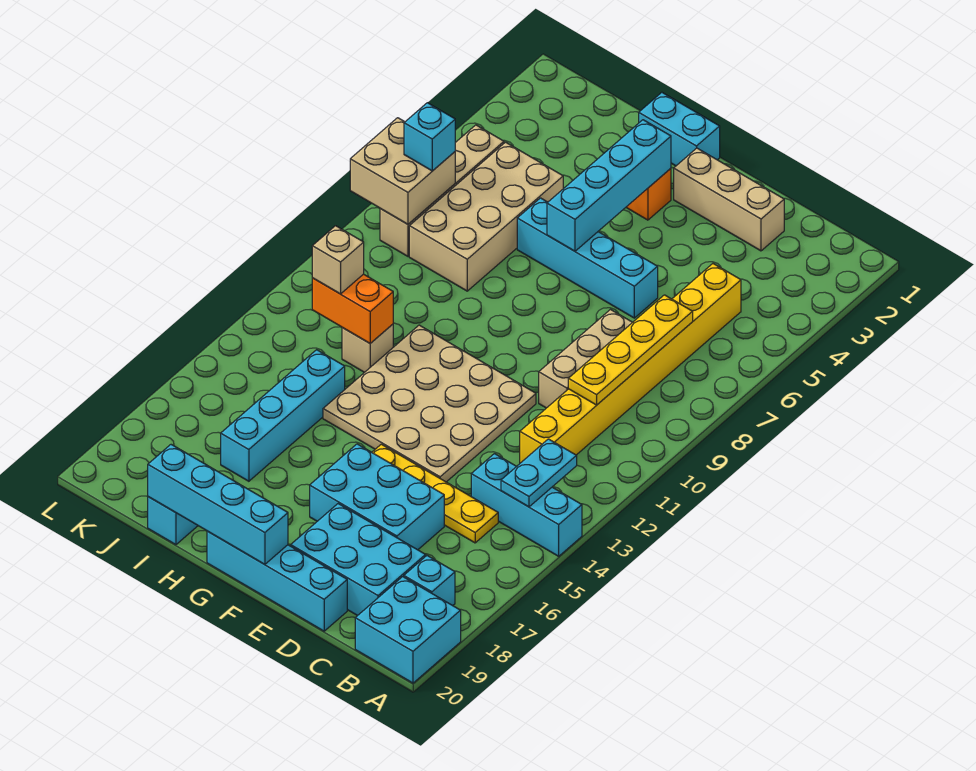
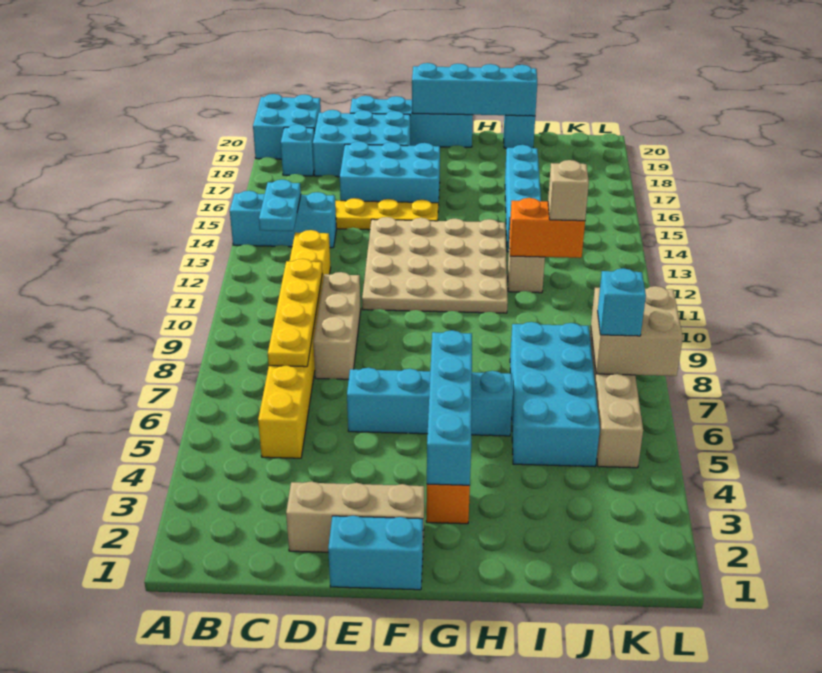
cyan 1x2 brick [639,92,720,166] -> cyan 1x2 brick moved to [328,516,423,590]
tan 2x4 brick [409,142,563,291] -> cyan 2x4 brick [510,322,600,467]

